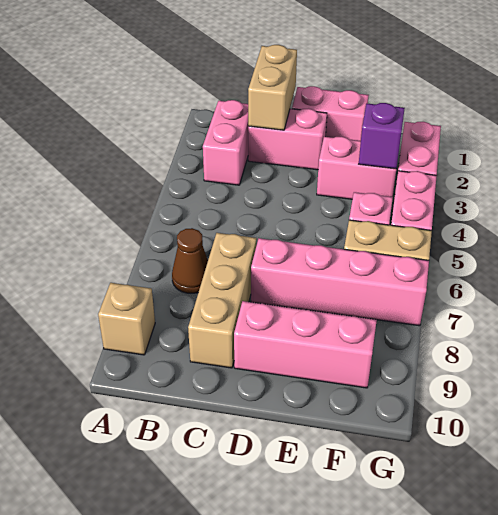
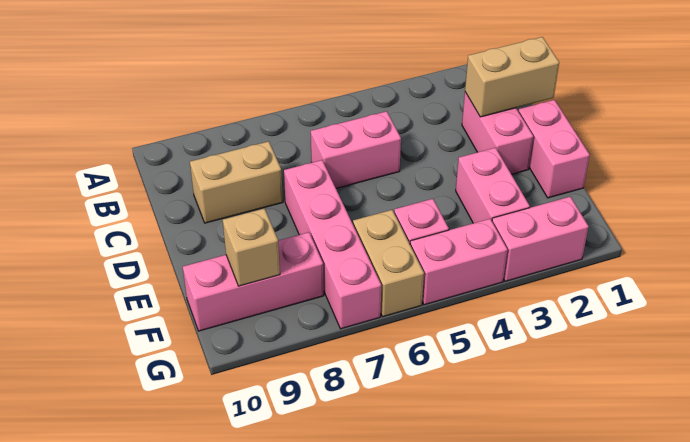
tan 1x1 brick [98,283,155,355] -> tan 1x1 brick moved to [223,208,280,286]
pink 1x2 brick [203,100,248,185] -> pink 1x2 brick moved to [311,111,401,188]
brown 1x1 cone [172,228,208,293] -> none
tan 1x3 brick [188,233,256,368] -> tan 1x2 brick [190,141,283,223]
pink 1x3 brick [234,301,377,388] -> pink 1x3 brick turned to [183,232,324,331]
purple 1x1 brick [359,103,405,169] -> none

